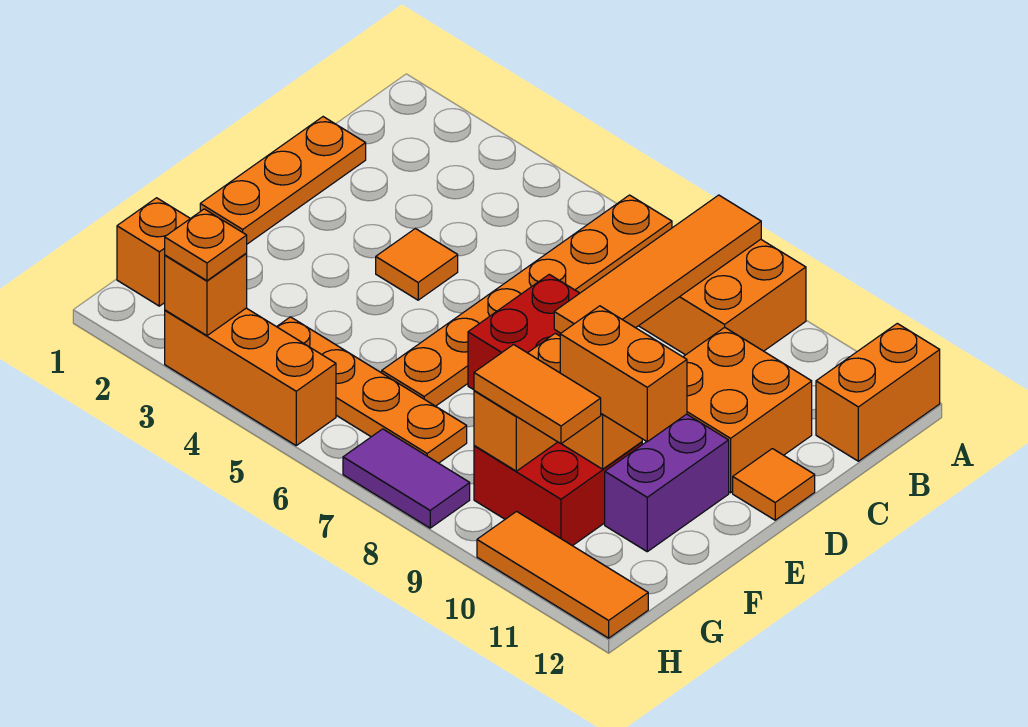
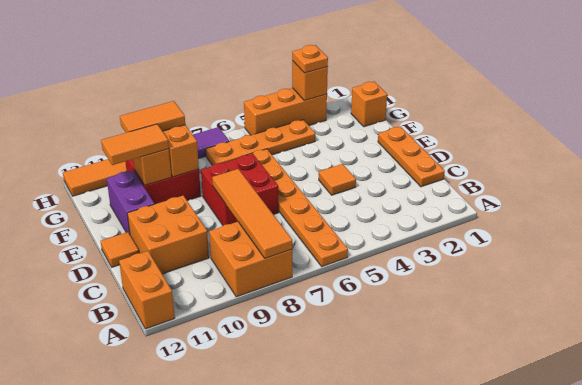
orange 1x2 brick [560,306,687,442] -> orange 1x2 tile [101,124,169,165]

